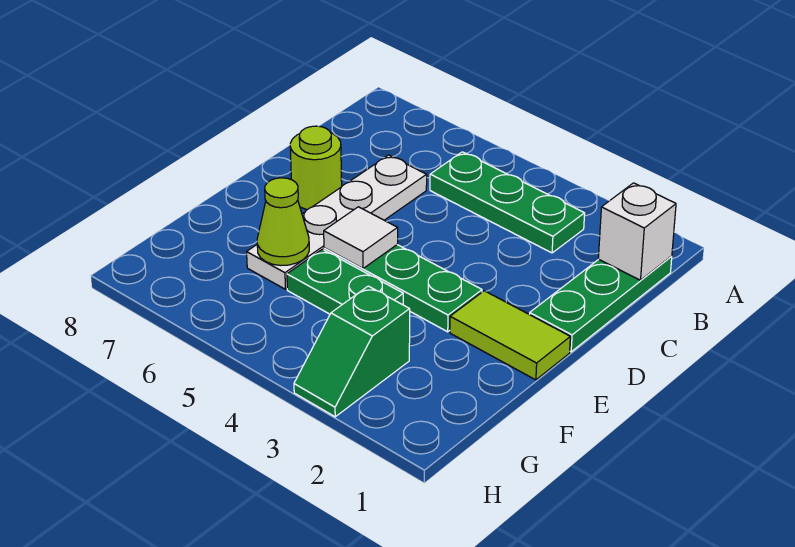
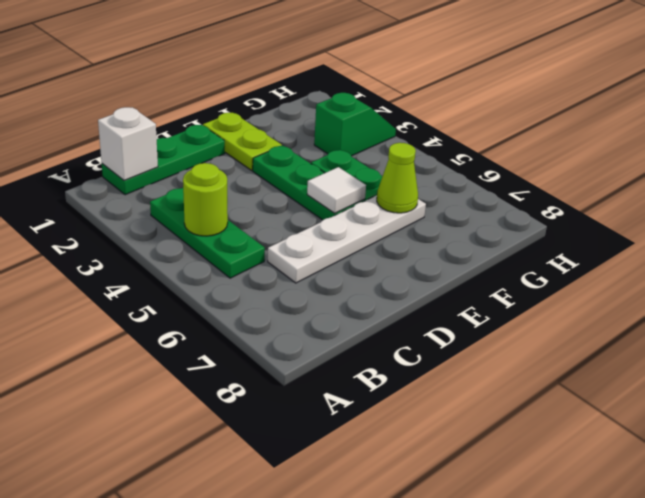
lime 1x1 round brick [290,126,342,210] -> lime 1x1 round brick moved to [183,163,228,236]
lime 1x2 tile [450,291,570,380] -> lime 1x2 plate [203,113,282,170]

